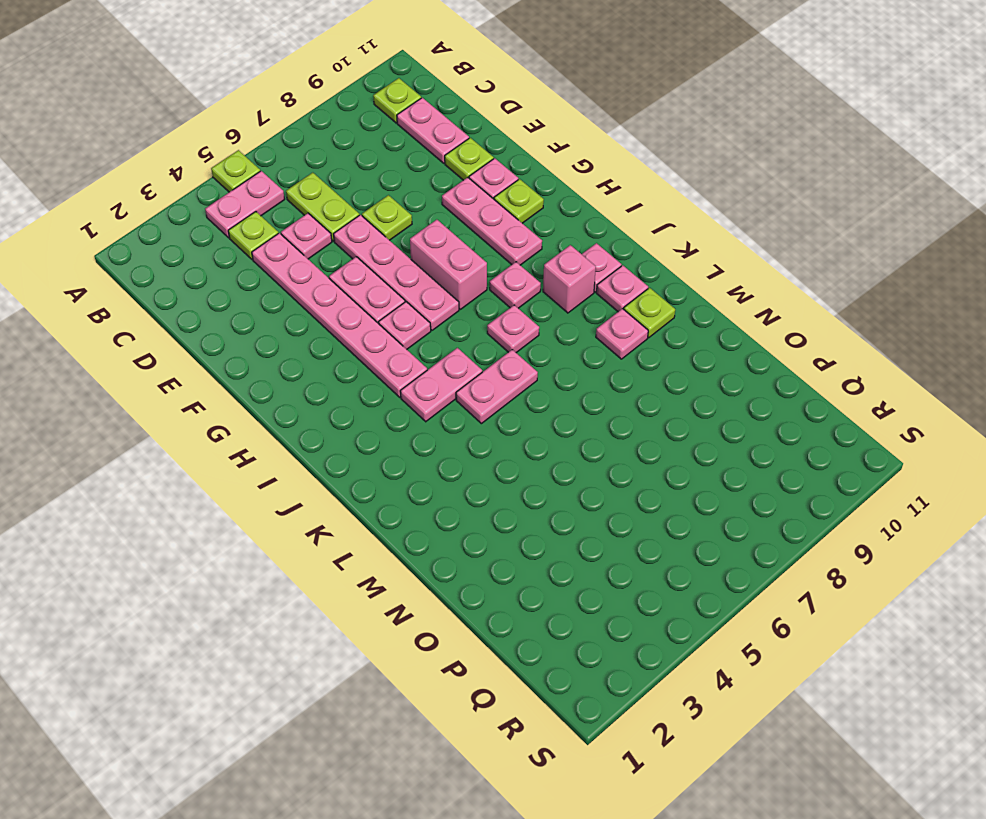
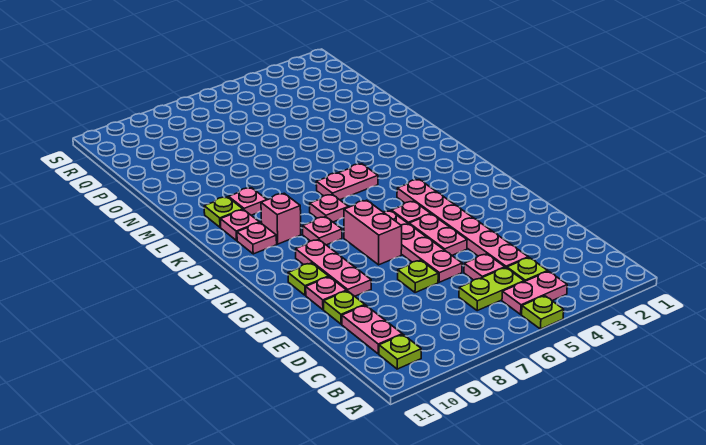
lime 1x2 plate [286,173,359,241] -> lime 1x2 plate turned to [459,268,524,311]
pink 1x2 plate [400,348,482,422] -> none

